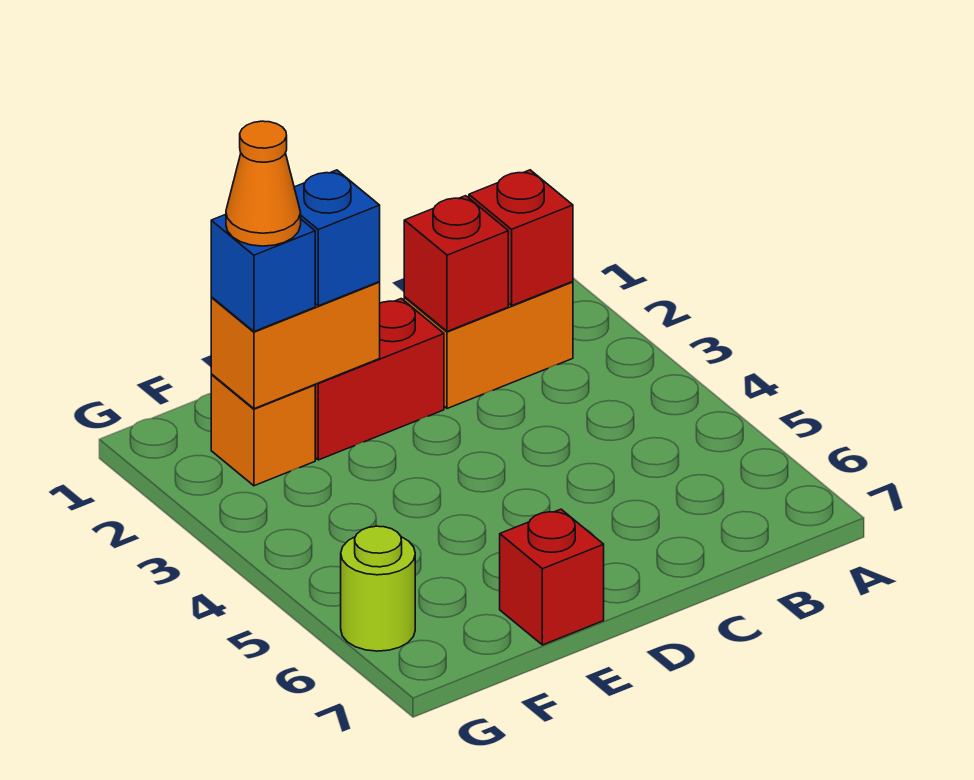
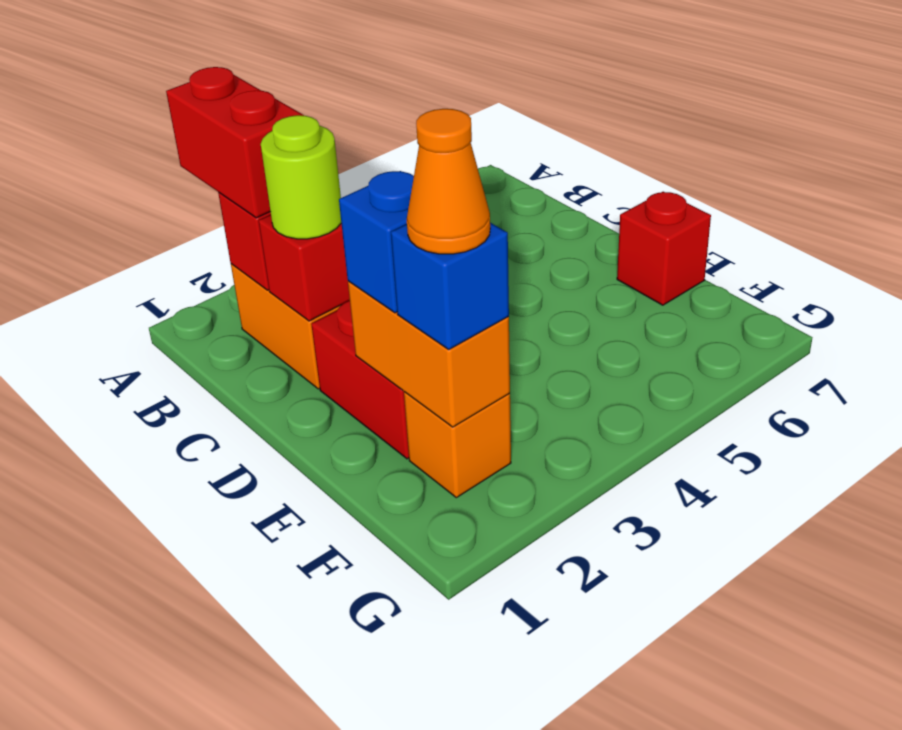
none -> red 1x2 brick [166,67,304,218]
lime 1x1 round brick [341,526,415,651] -> lime 1x1 round brick moved to [261,115,341,239]

